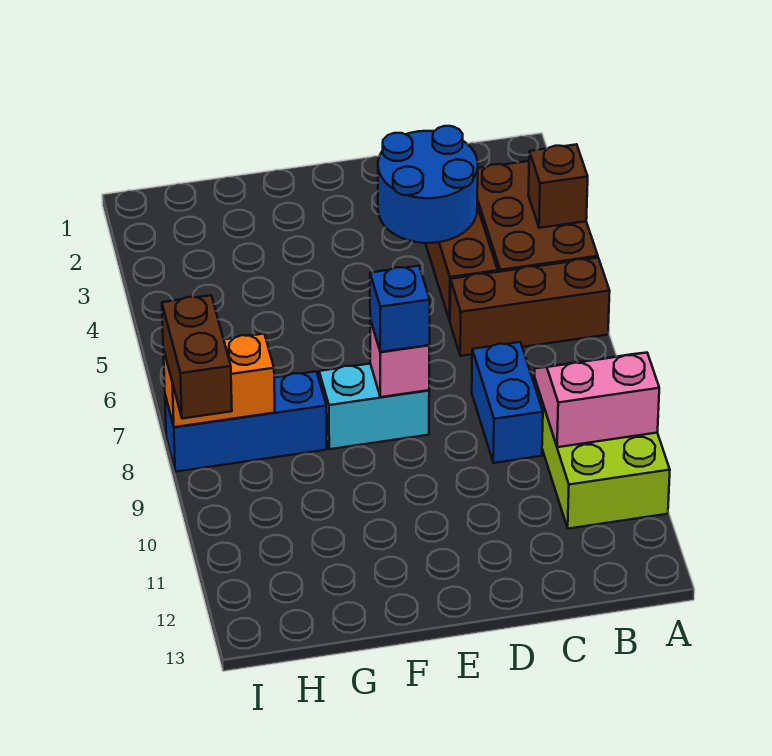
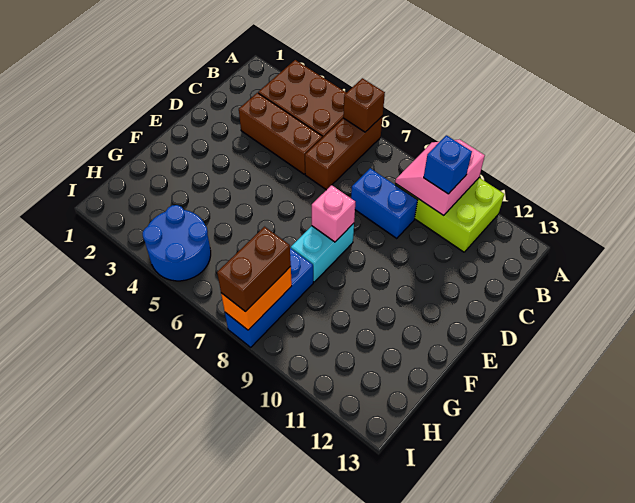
brown 1x1 brick [528,144,588,228] -> brown 1x1 brick moved to [343,78,385,132]
blue 2x2 round brick [378,126,478,243] -> blue 2x2 round brick moved to [143,205,211,281]
blue 1x1 brick [370,266,430,352] -> blue 1x1 brick moved to [424,135,472,194]
brown 1x2 brick [162,295,232,419] -> brown 1x2 brick turned to [217,227,291,312]

